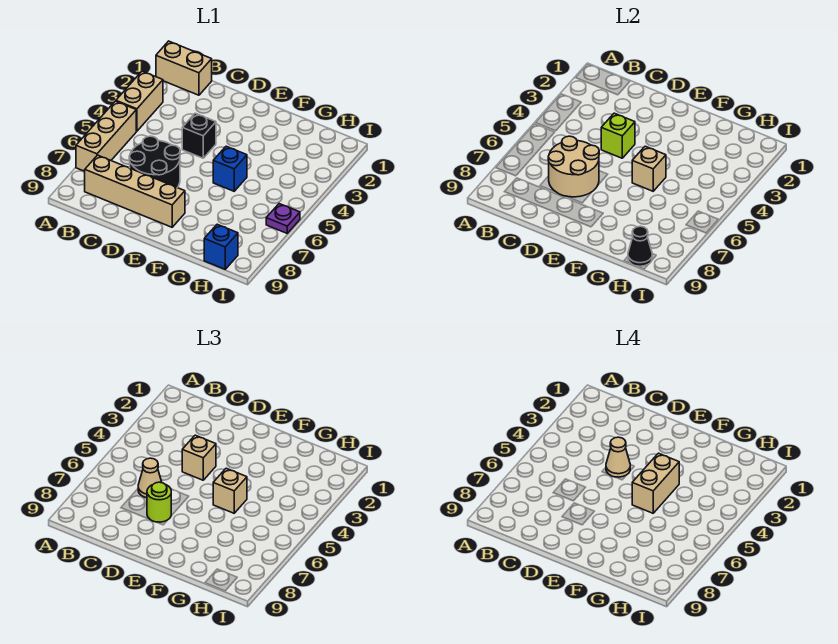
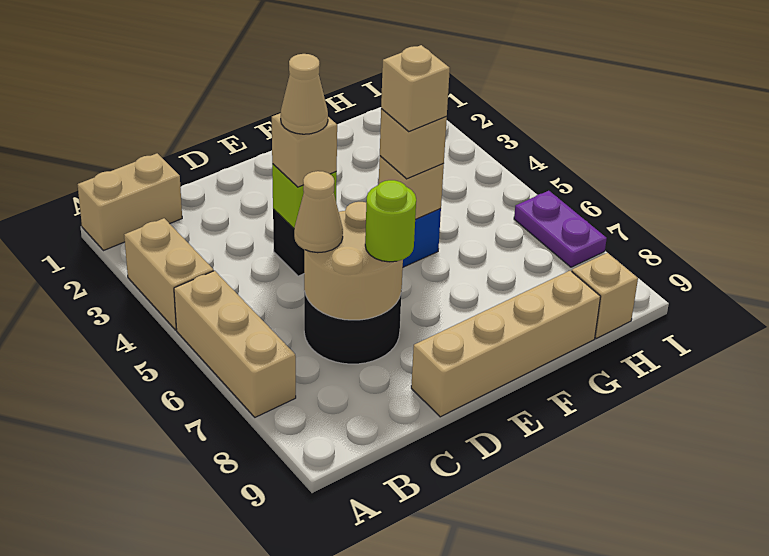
tan 1x4 brick [85,155,185,227] -> tan 1x4 brick moved to [411,271,600,417]
tan 1x2 brick [632,453,679,513] -> tan 1x1 brick [381,45,450,132]
blue 1x1 brick [204,224,238,269] -> tan 1x1 brick [572,253,638,338]
black 1x1 cone [628,226,652,266] -> none
purple 1x1 plate [266,204,300,233] -> purple 1x2 plate [514,191,607,267]

